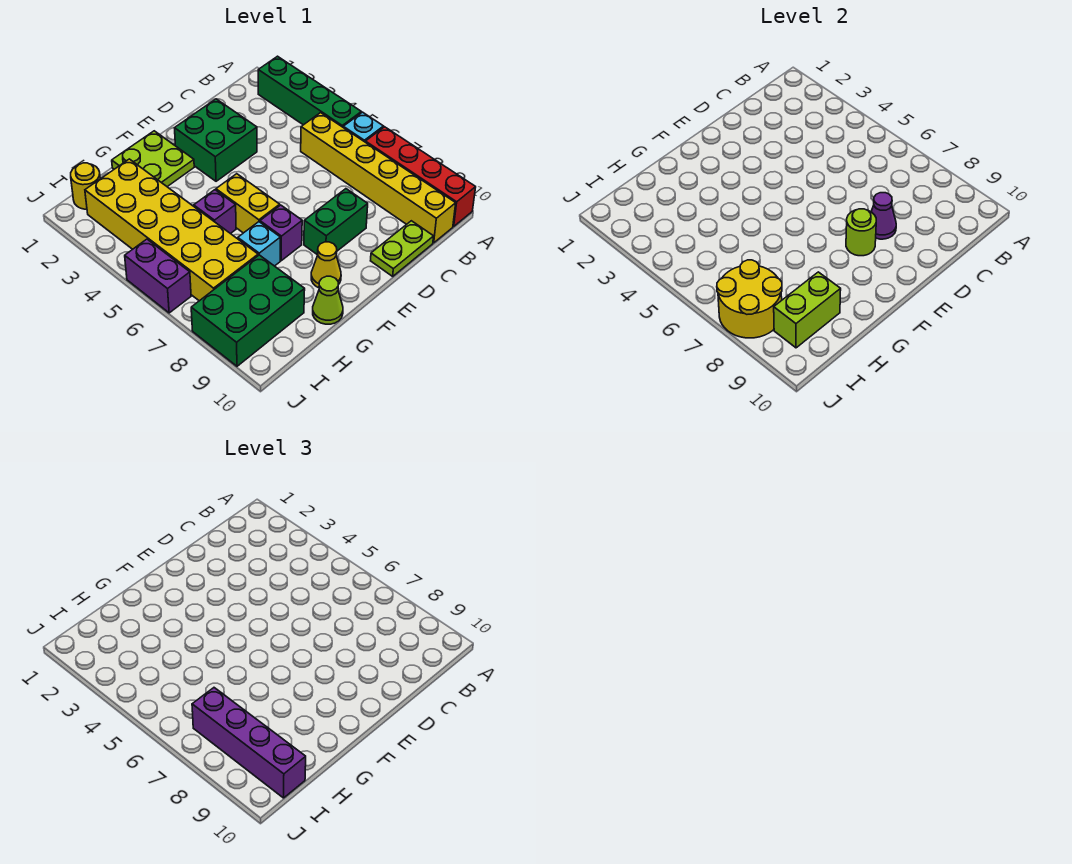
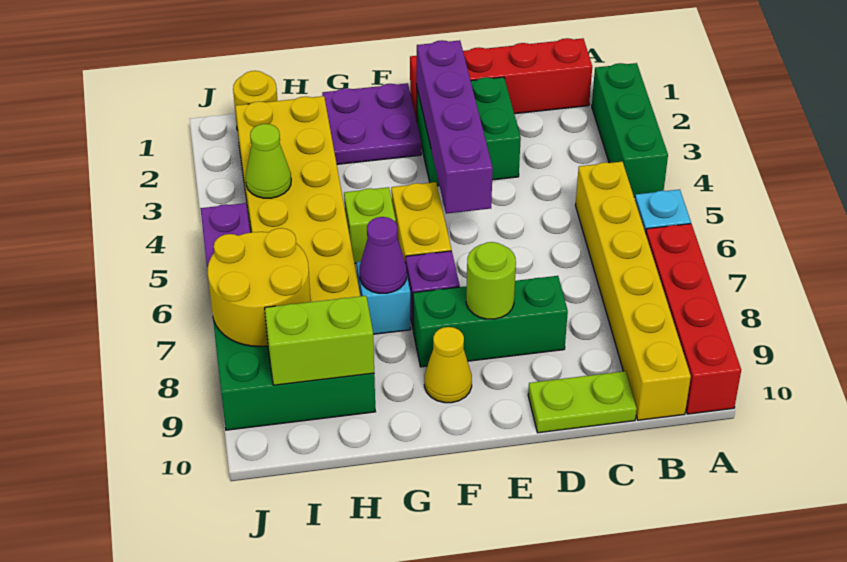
green 1x4 brick [258,56,361,127] -> green 1x3 brick [592,63,668,197]
none -> red 1x4 brick [410,38,592,121]
green 1x2 brick [304,189,368,255] -> green 1x3 brick [413,276,568,367]
purple 1x1 cone [871,193,896,239] -> purple 1x1 cone moved to [360,217,407,293]
lime 2x2 plate [112,131,194,187] -> purple 2x2 plate [322,83,421,164]
purple 1x1 brick [194,190,236,234] -> lime 1x1 brick [344,187,396,263]
lime 1x1 cone [313,276,343,324] -> lime 1x1 cone moved to [245,124,291,198]
purple 1x4 brick [192,688,306,798] -> purple 1x4 brick moved to [417,40,493,214]

